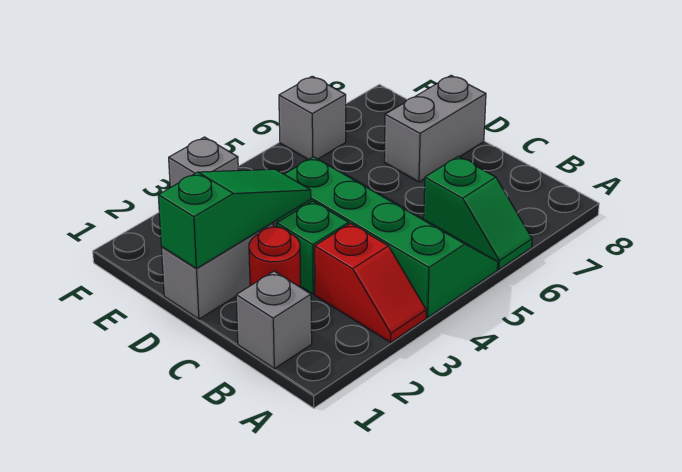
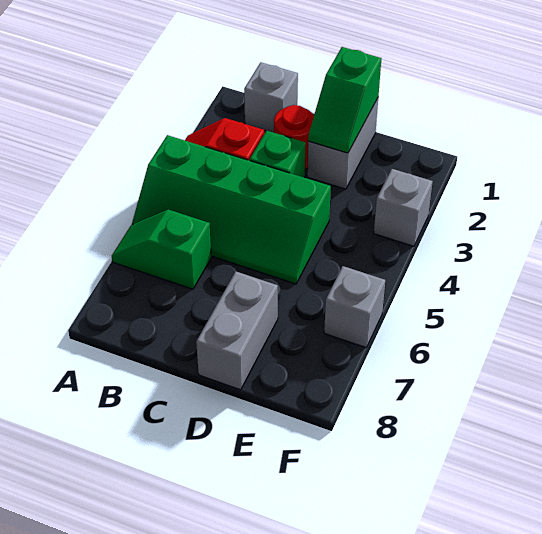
green 1x3 slope [158,169,311,269] -> green 1x2 slope [308,47,381,153]

